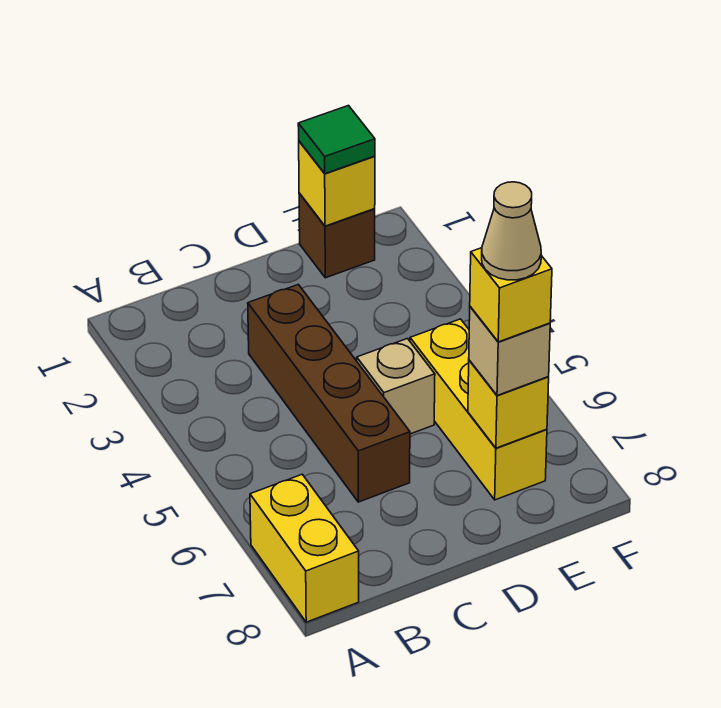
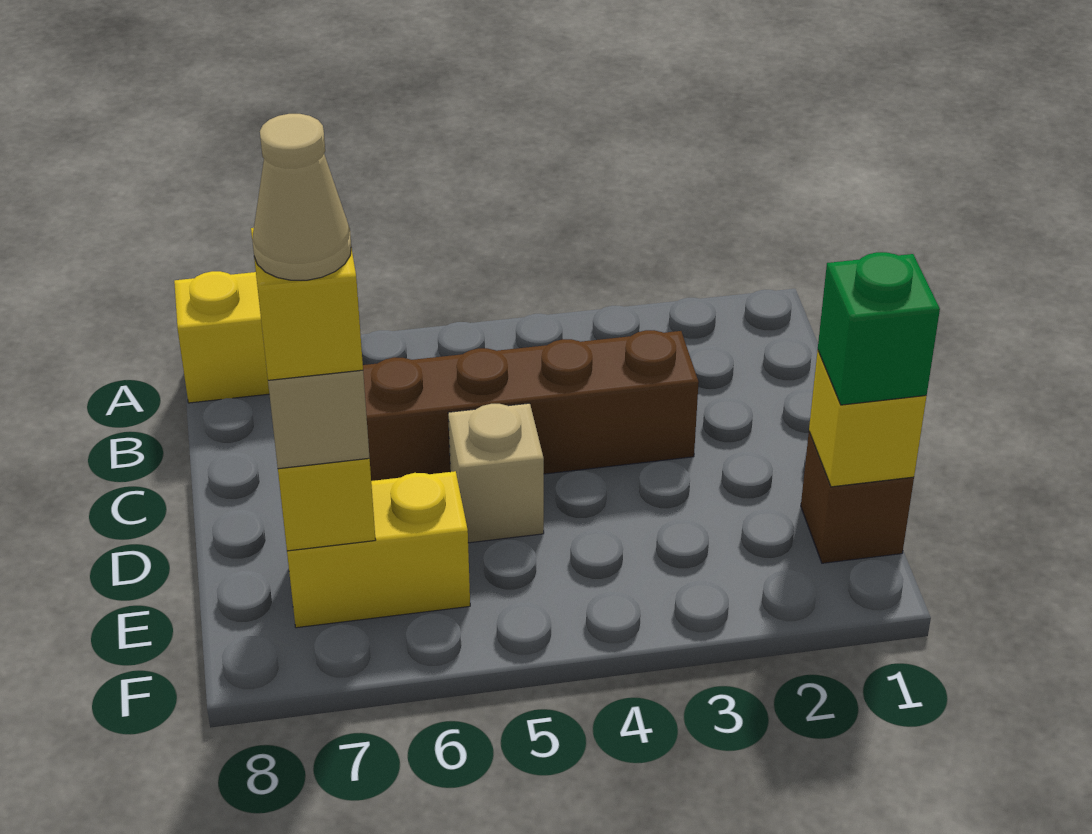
green 1x1 tile [298,106,375,174] -> green 1x1 brick [818,252,940,405]
yellow 1x3 brick [410,319,547,500] -> yellow 1x2 brick [287,471,470,628]

